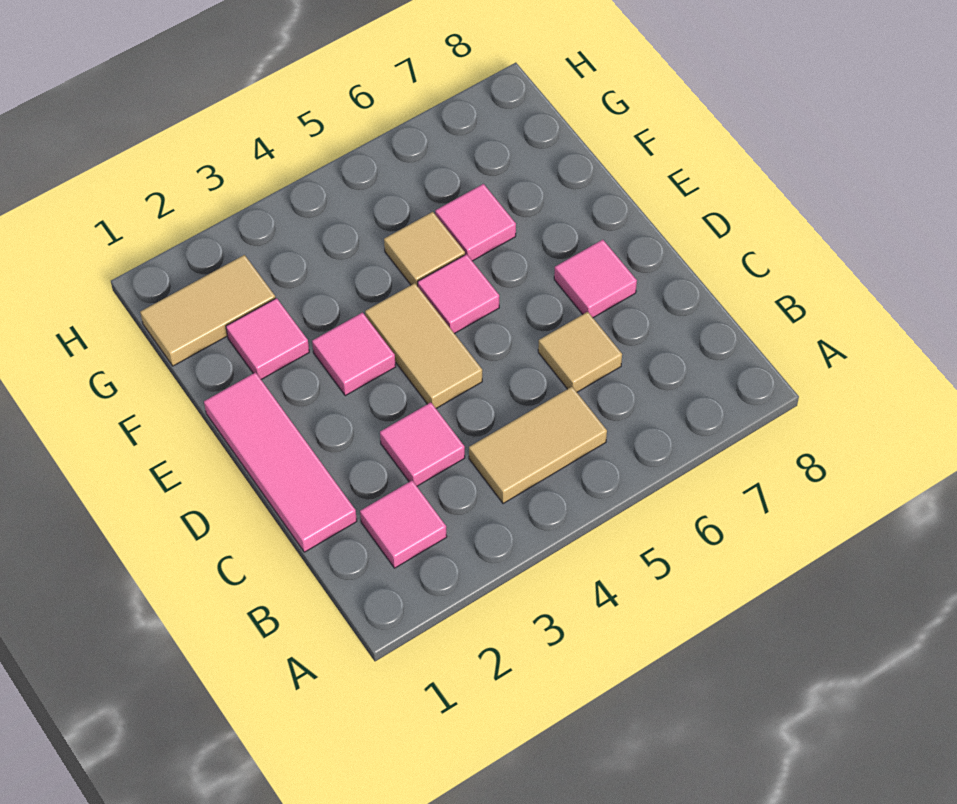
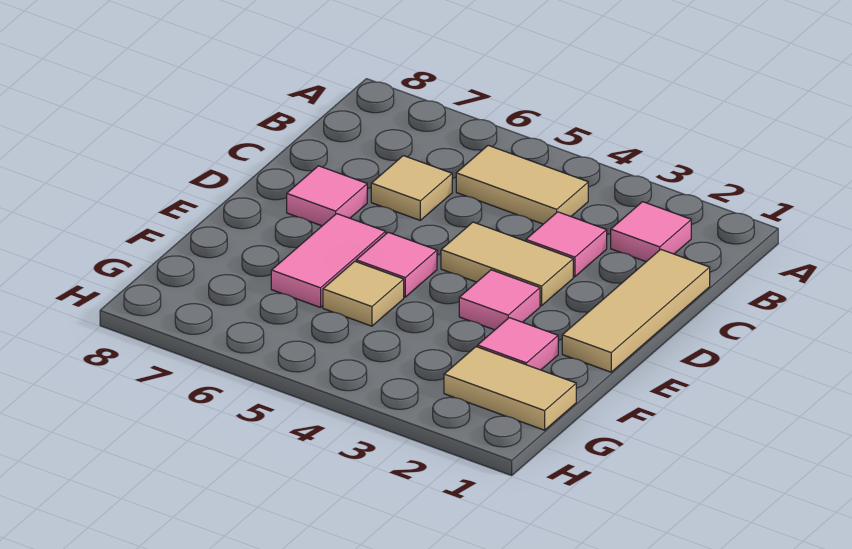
pink 1x3 tile [204,372,357,552] -> tan 1x3 tile [562,249,710,372]
tan 1x2 tile [365,283,482,408] -> tan 1x2 tile turned to [441,222,573,306]
pink 1x1 tile [435,184,516,261] -> pink 1x2 tile [271,214,386,307]

